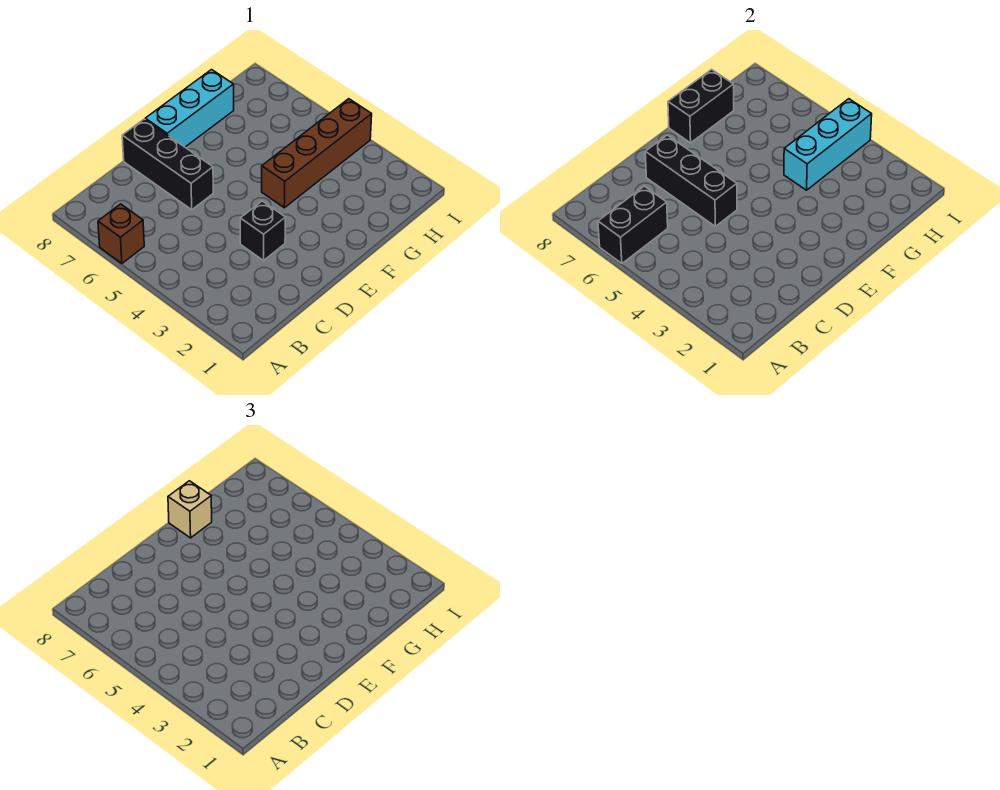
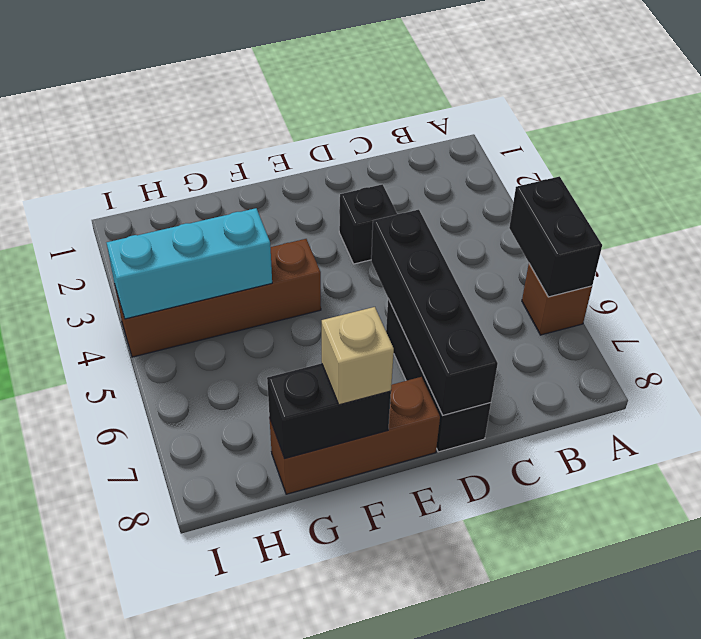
black 1x2 brick [598,186,668,263] -> black 1x2 brick turned to [509,176,602,297]
black 1x3 brick [645,135,737,226] -> black 1x4 brick [371,210,498,415]
cyan 1x3 brick [145,70,234,147] -> brown 1x3 brick [270,377,440,494]

